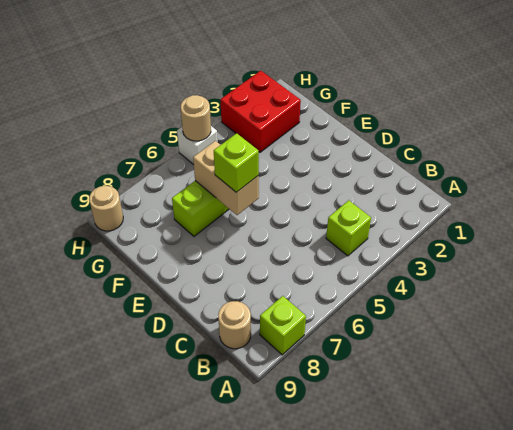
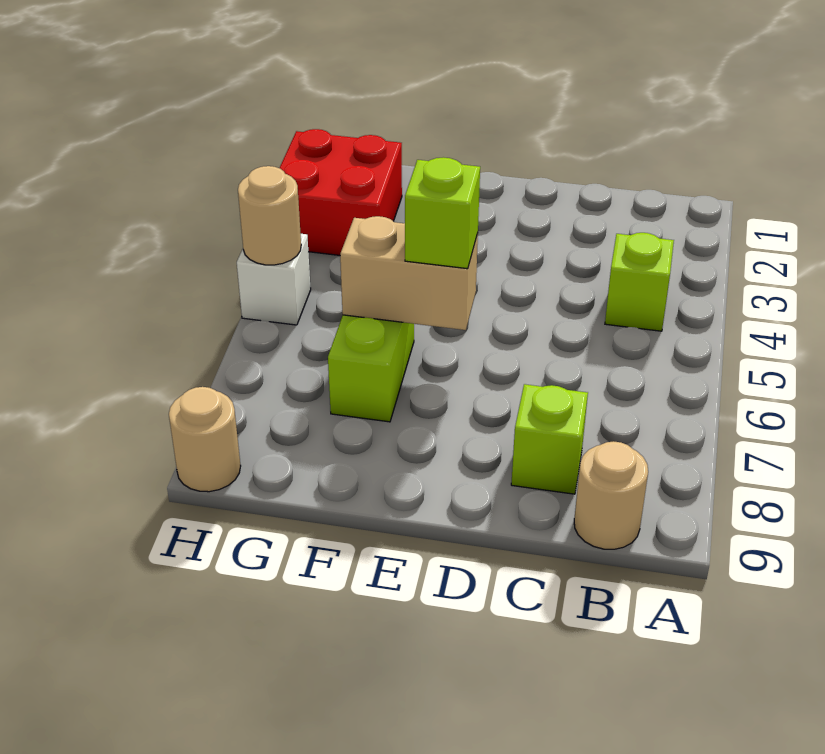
lime 1x1 brick [260,296,306,355] -> lime 1x1 brick moved to [511,384,588,494]

